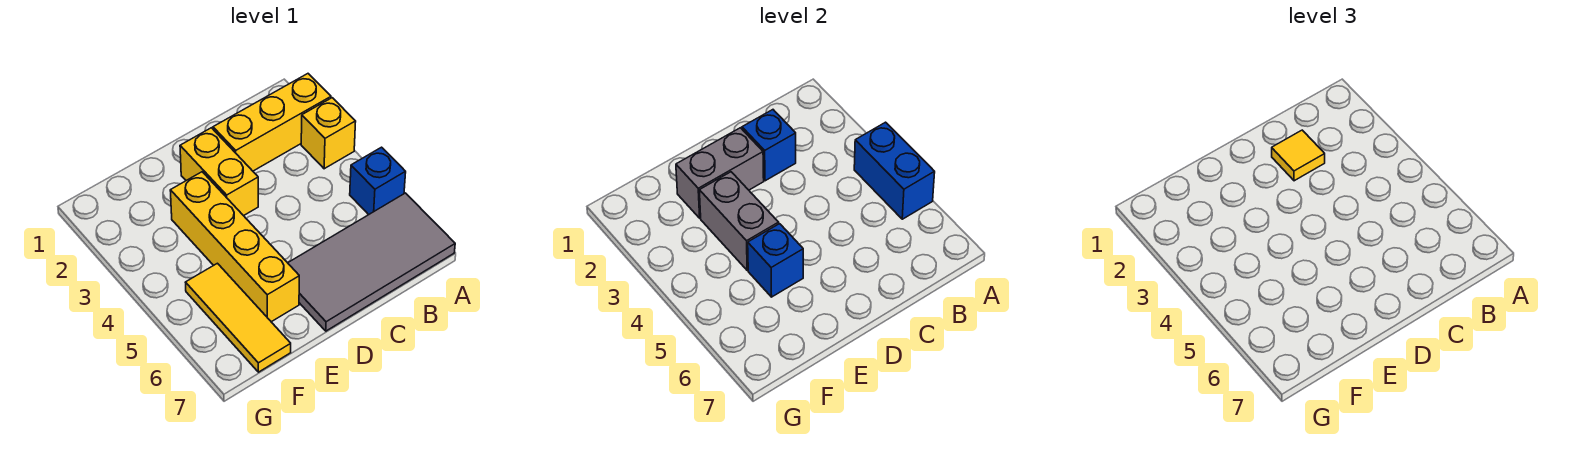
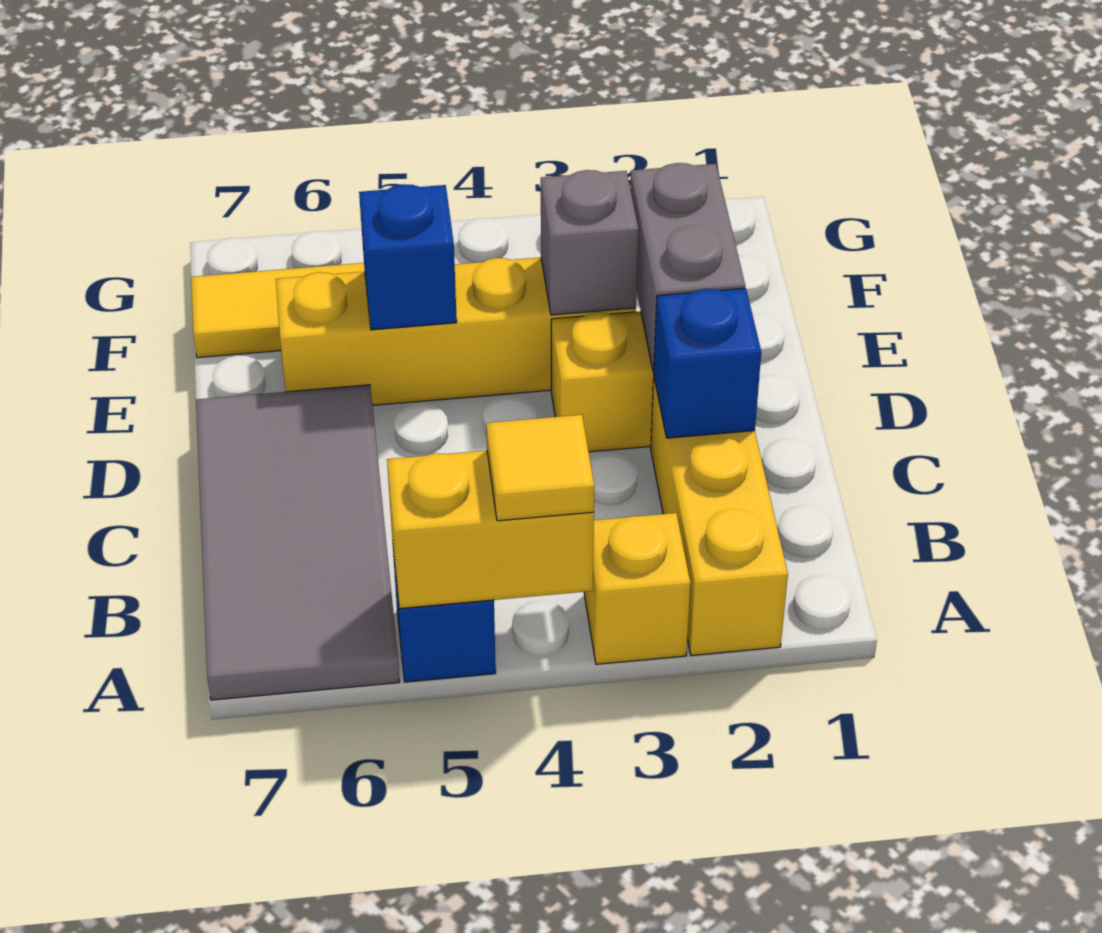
blue 1x2 brick [854,122,935,219] -> yellow 1x2 brick [387,450,594,608]
yellow 1x1 tile [1272,130,1325,181] -> yellow 1x1 tile moved to [486,415,594,521]
grey 1x2 brick [699,172,779,270] -> grey 1x1 brick [541,170,638,315]

